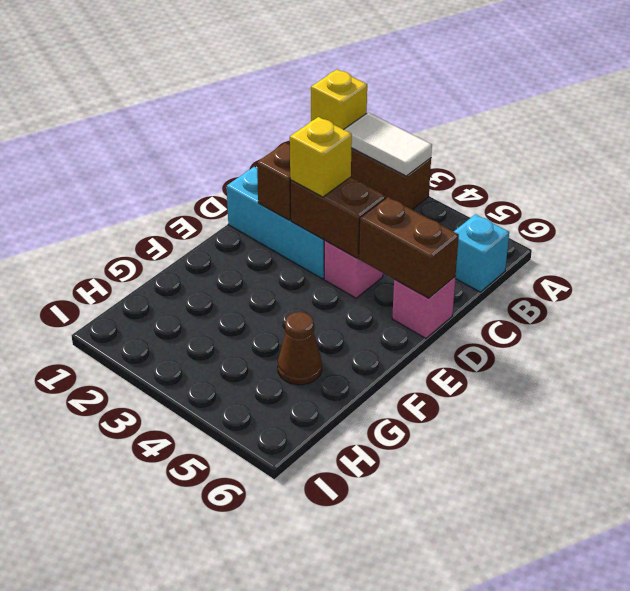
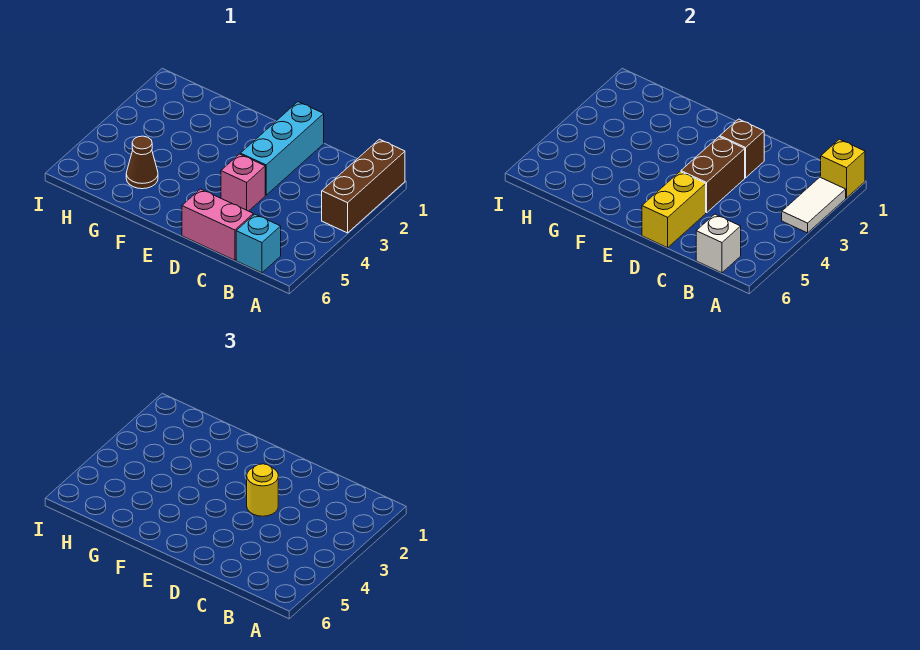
none -> white 1x1 brick [696,214,741,273]
yellow 1x1 brick [290,117,352,197] -> yellow 1x1 round brick [247,464,278,516]
brown 1x2 brick [358,197,459,298] -> yellow 1x2 brick [642,172,706,248]
pink 1x1 brick [392,277,455,338] -> pink 1x2 brick [182,189,253,260]

